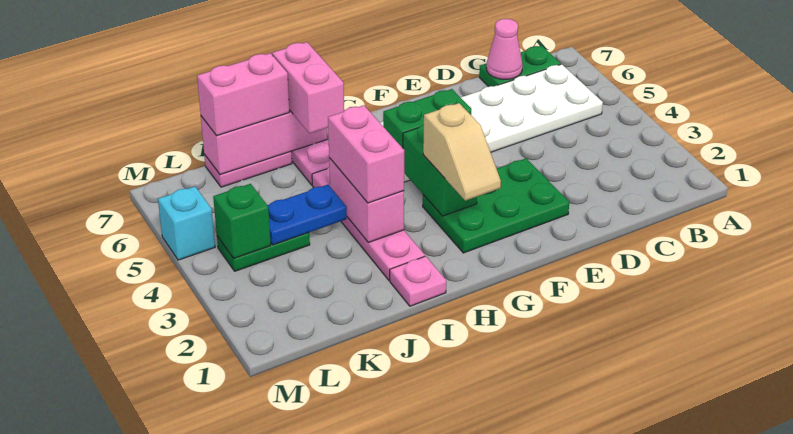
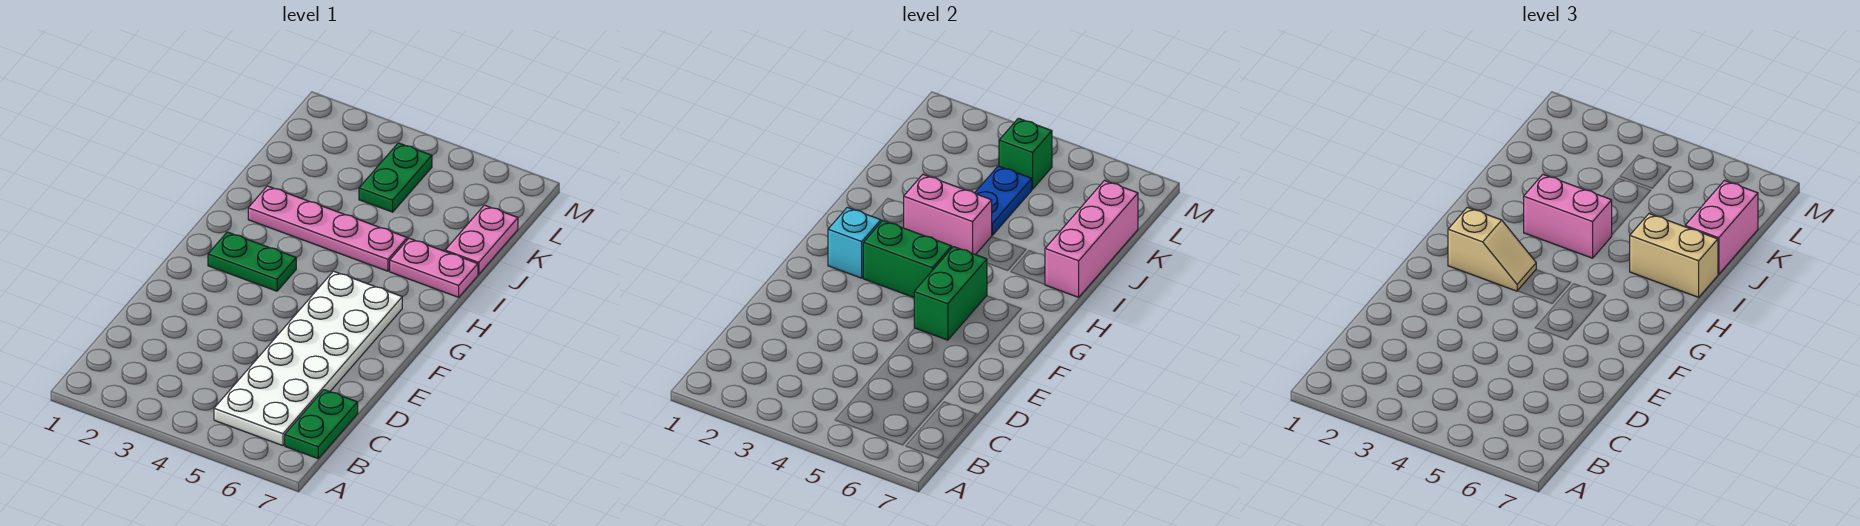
pink 1x1 cone [487,19,523,79] -> none
green 2x3 plate [423,158,569,253] -> green 1x2 plate [208,232,296,291]
tan 1x2 slope [423,103,501,201] -> tan 1x2 slope turned to [1448,207,1536,291]
pink 1x1 plate [390,256,446,306] -> none
pink 1x2 brick [272,42,344,134] -> tan 1x2 brick [1630,214,1718,297]
cyan 1x1 brick [158,187,215,260] -> cyan 1x1 brick moved to [828,207,881,278]

